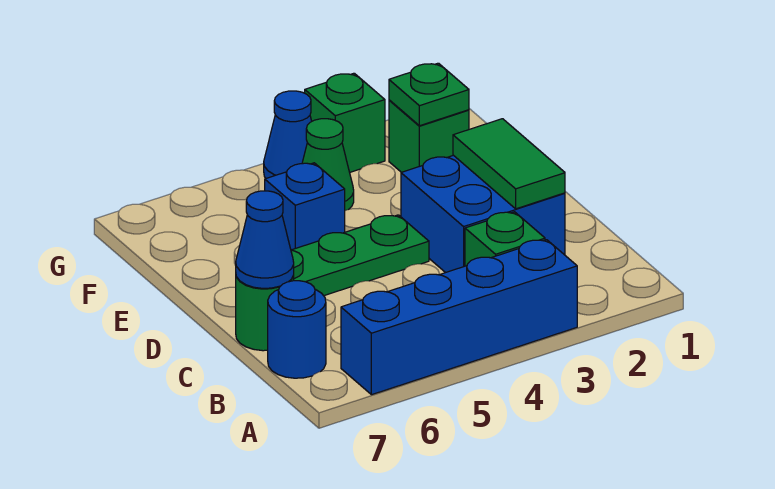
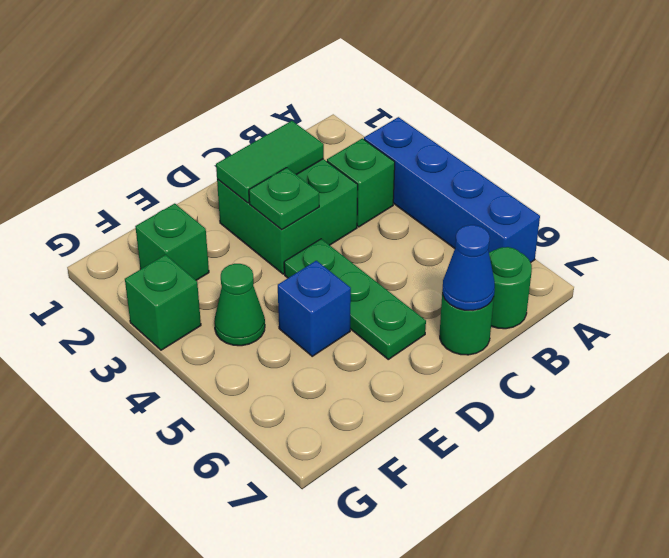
blue 1x1 round brick [268,281,326,378] -> green 1x1 round brick [489,247,532,329]
blue 2x2 brick [401,155,565,273] -> green 2x2 brick [217,159,358,274]
green 1x1 plate [389,63,469,126] -> green 1x1 plate moved to [249,168,319,229]
blue 1x1 cone [264,91,312,178] -> none

